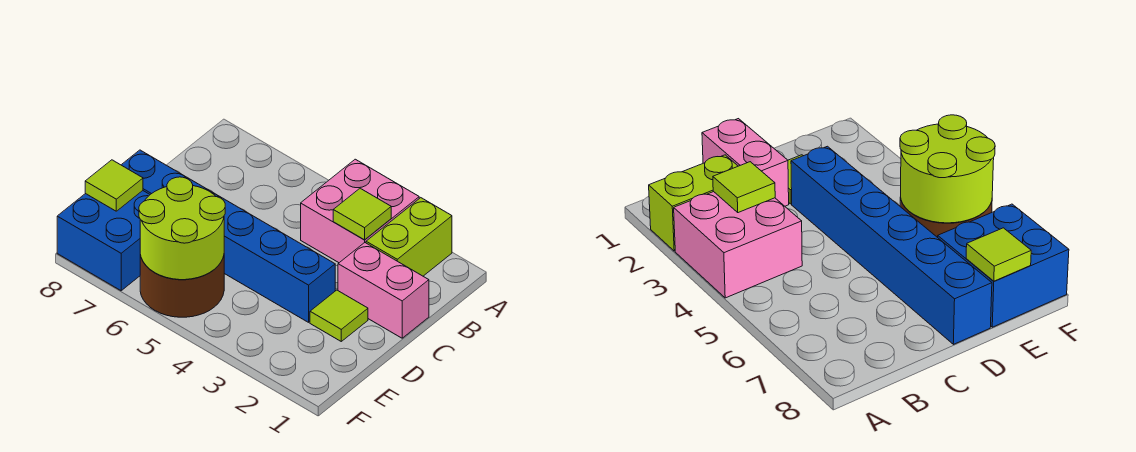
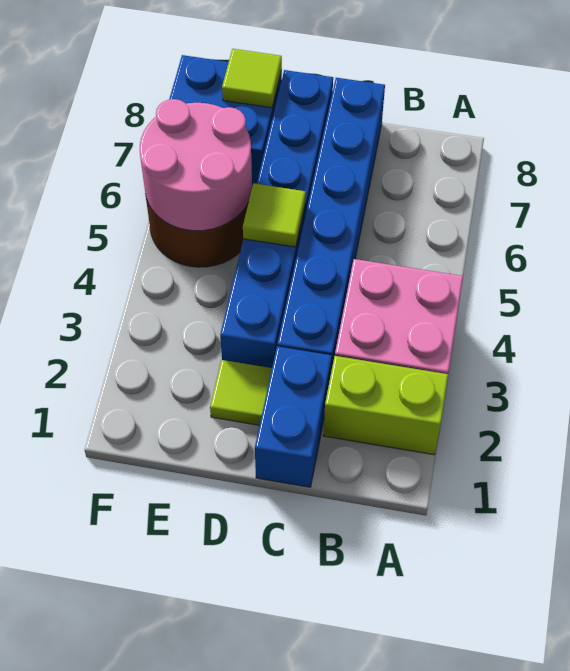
lime 1x1 tile [333,188,391,240] -> lime 1x1 tile moved to [243,183,306,247]
pink 1x2 brick [338,243,429,338] -> blue 1x2 brick [255,346,332,487]
none -> blue 1x6 brick [277,78,385,371]
lime 2x2 round brick [139,177,225,280] -> pink 2x2 round brick [140,99,252,231]

